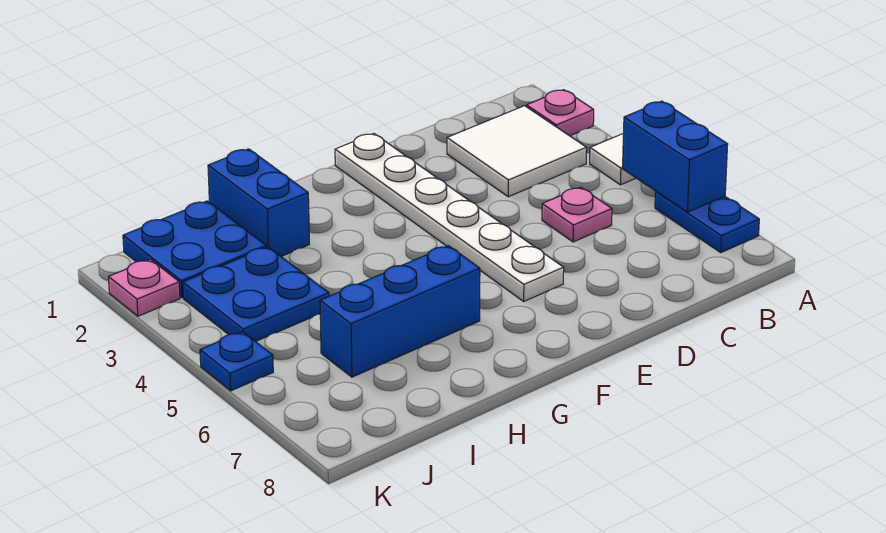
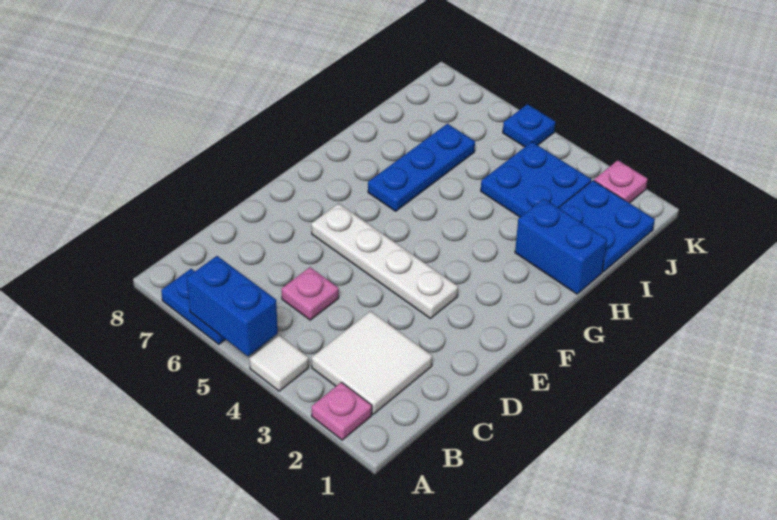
white 1x6 plate [335,134,564,301] -> white 1x4 plate [311,203,458,318]
blue 1x3 brick [320,246,480,377] -> blue 1x3 plate [368,124,475,211]

